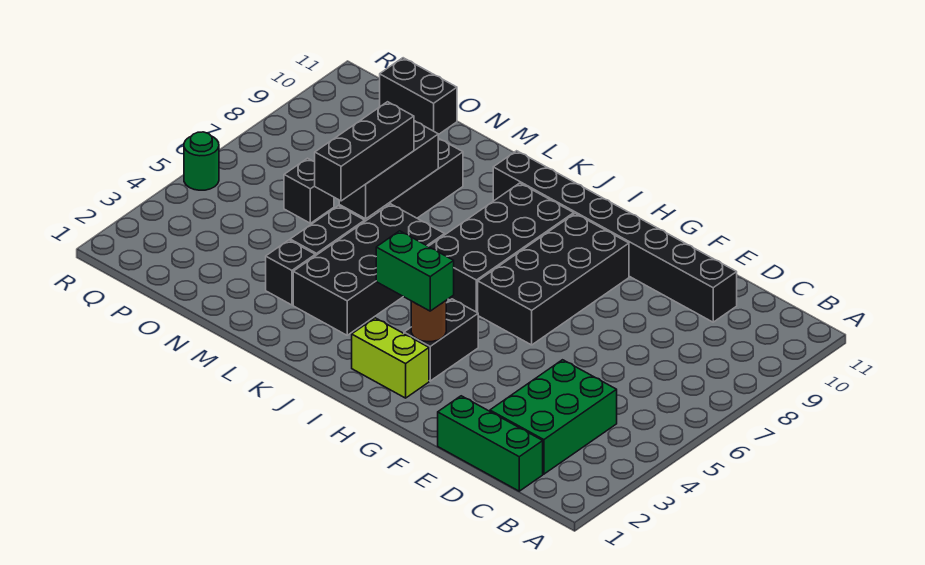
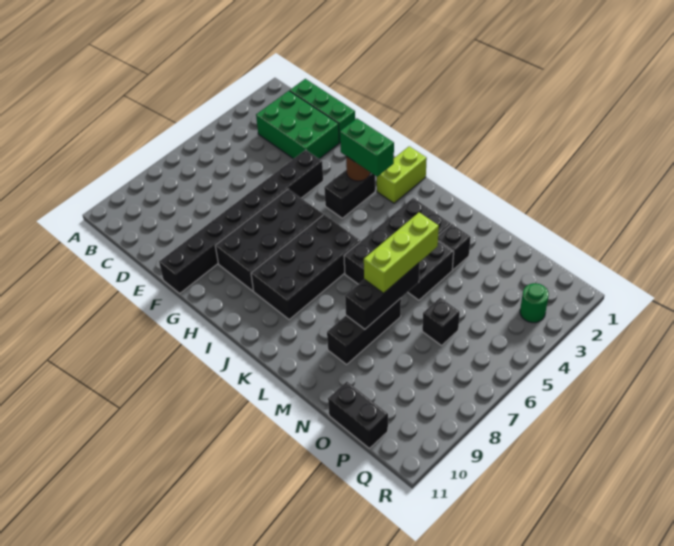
green 2x3 brick [490,360,617,474] -> green 2x3 brick turned to [256,91,339,159]
black 1x8 brick [493,151,737,322] -> black 1x8 brick turned to [159,150,323,293]
lime 1x2 brick [352,318,429,398] -> lime 1x2 brick turned to [377,146,427,203]
black 1x3 brick [315,102,414,201] -> lime 1x3 brick [364,212,439,293]
green 1x1 round brick [184,132,219,190] -> green 1x1 round brick moved to [520,283,549,323]

